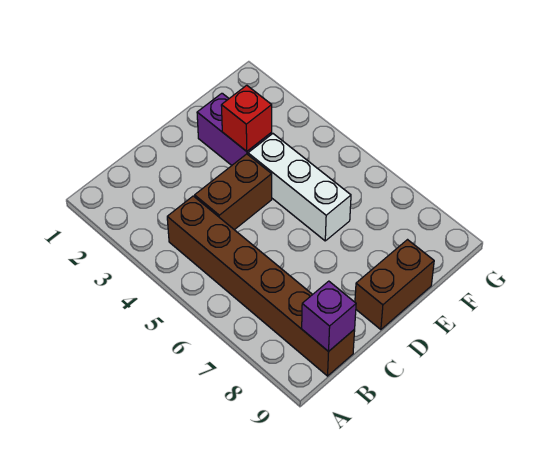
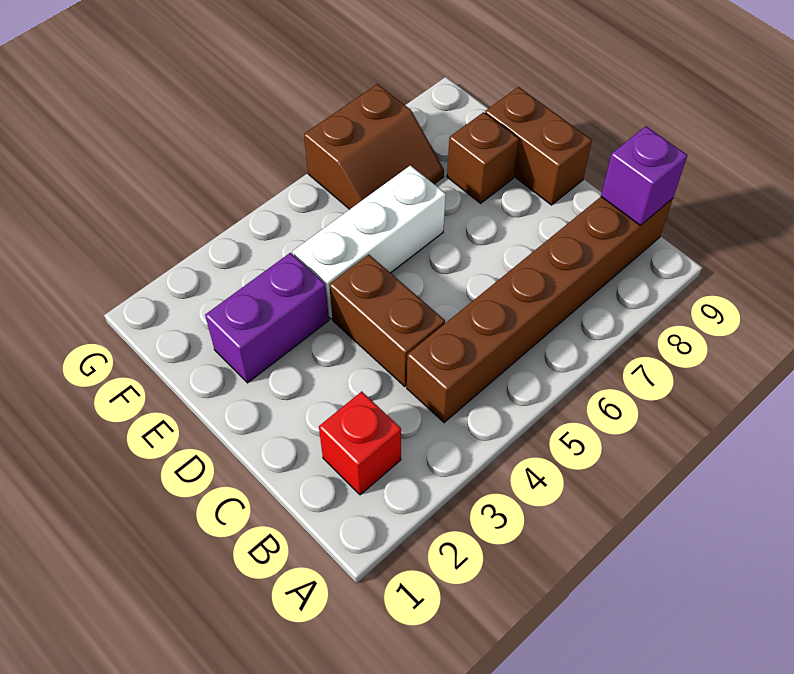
red 1x1 brick [221,85,272,151] -> red 1x1 brick moved to [319,391,401,495]
none -> brown 1x1 brick [447,112,519,203]
none -> brown 2x2 slope [304,84,444,209]

